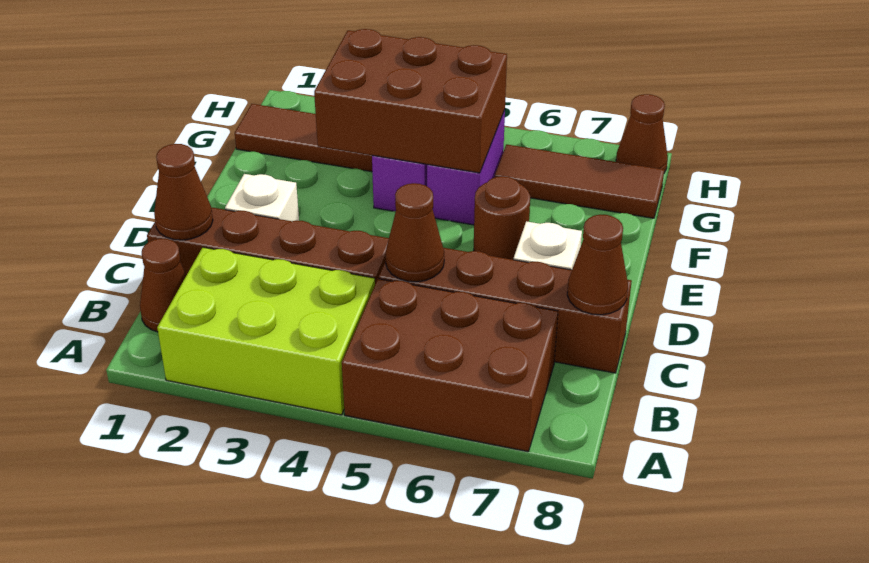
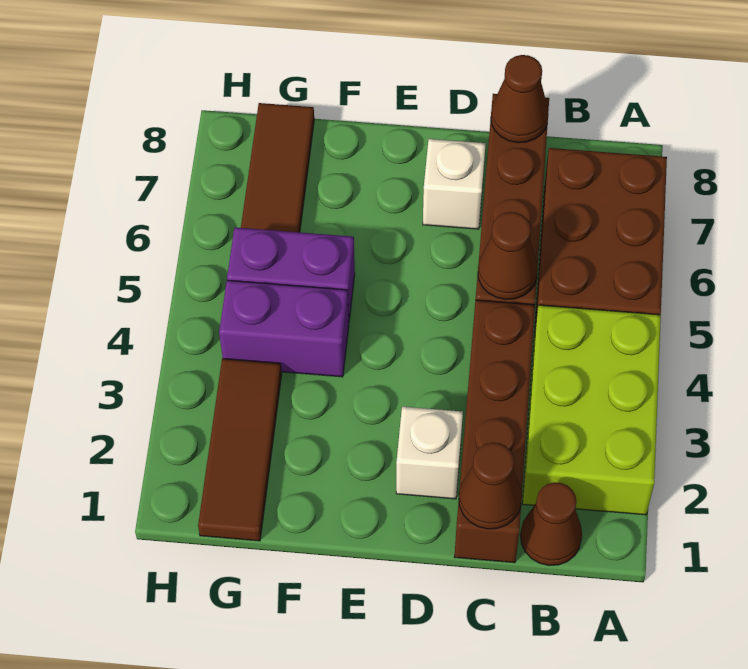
brown 1x1 round brick [474,176,530,260] -> none
brown 2x3 brick [314,29,507,173] -> none
brown 1x1 cone [616,94,668,173] -> none

